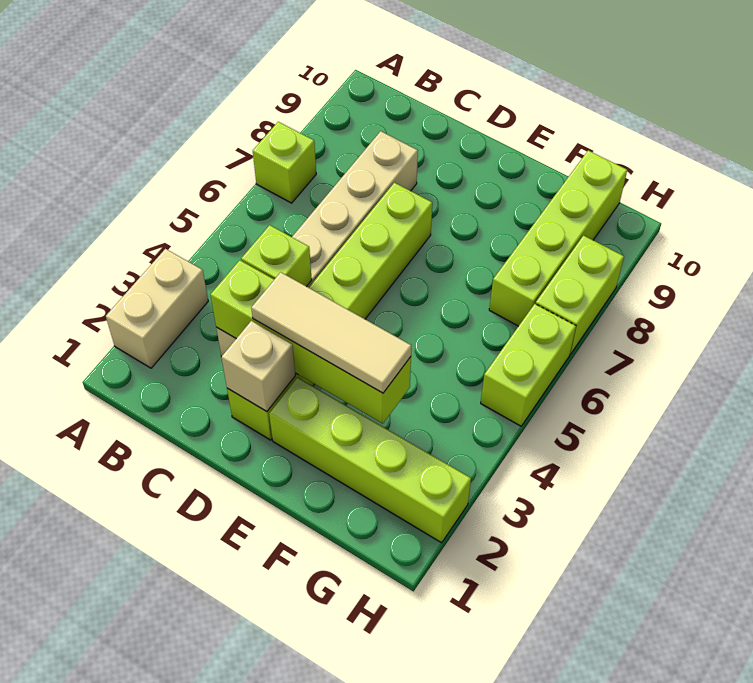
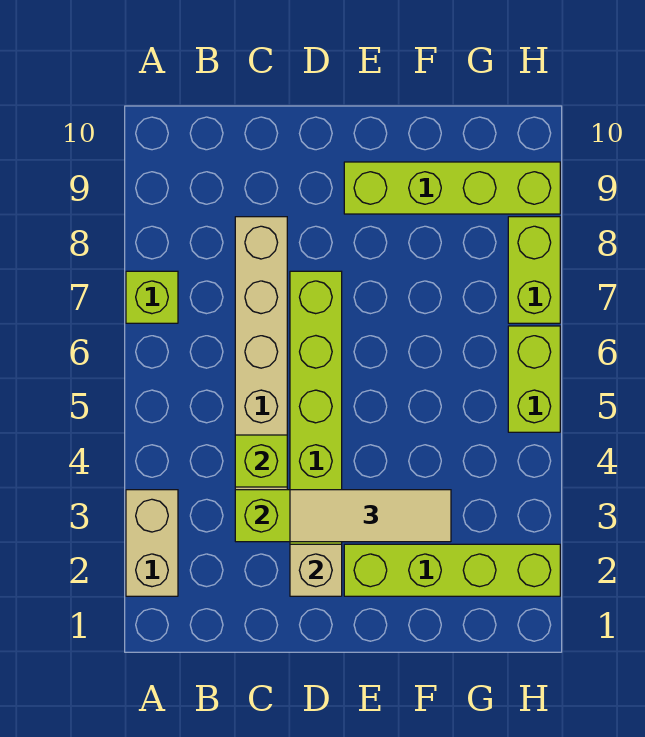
lime 1x4 brick [489,150,627,326] -> lime 1x4 brick turned to [344,162,560,214]

